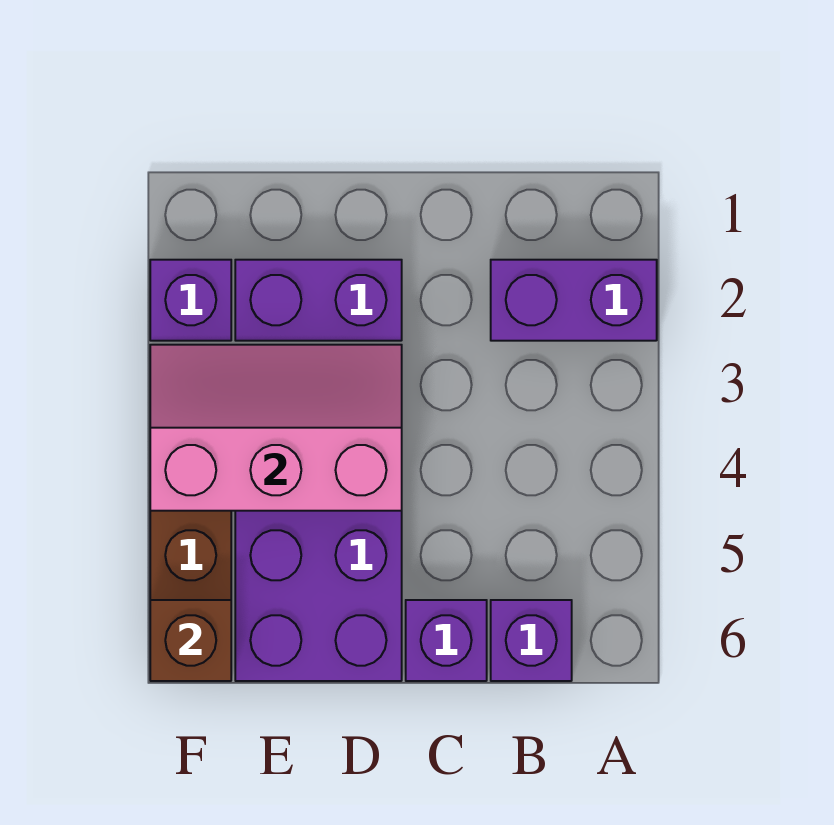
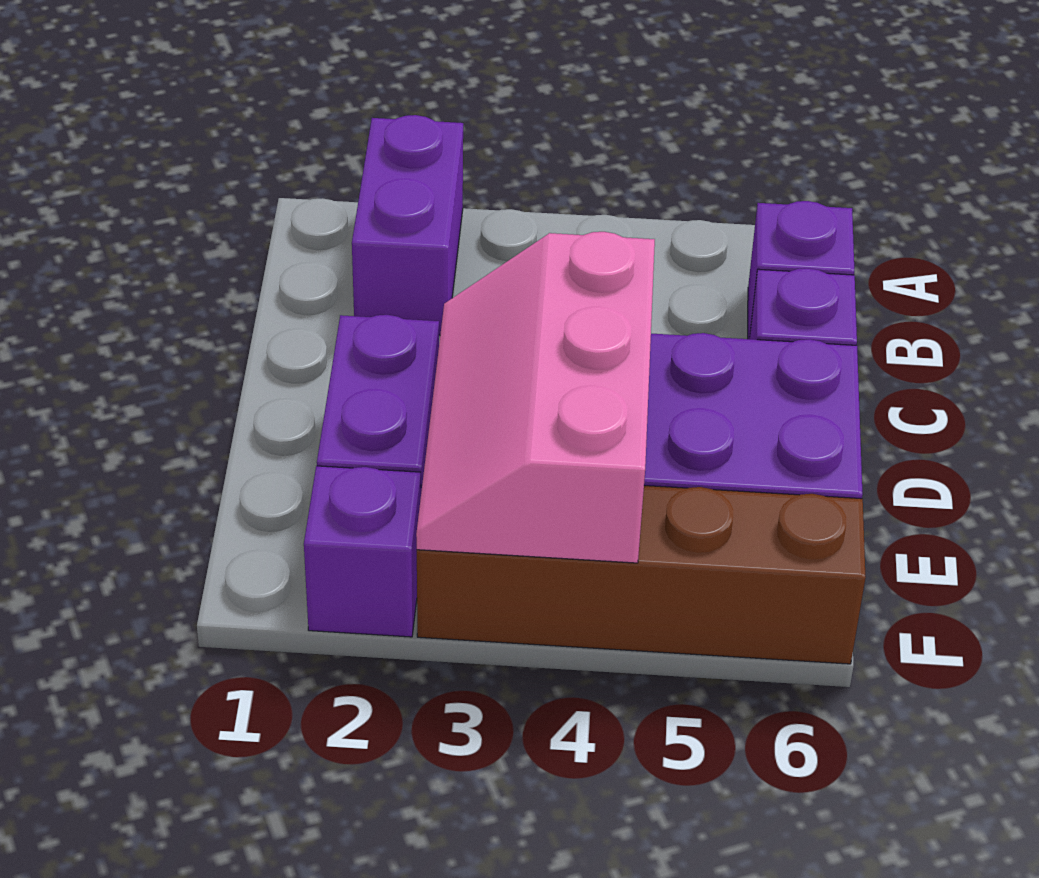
brown 1x1 brick [150,600,231,681] -> none

